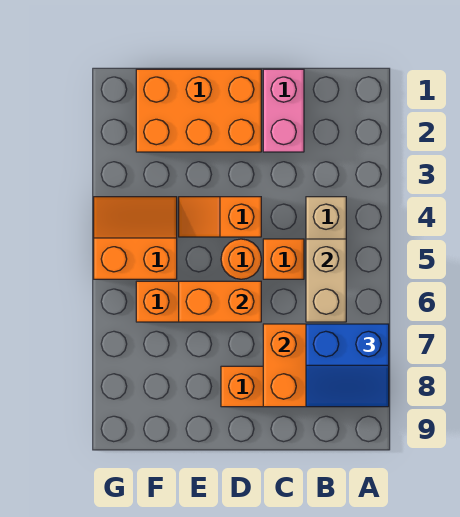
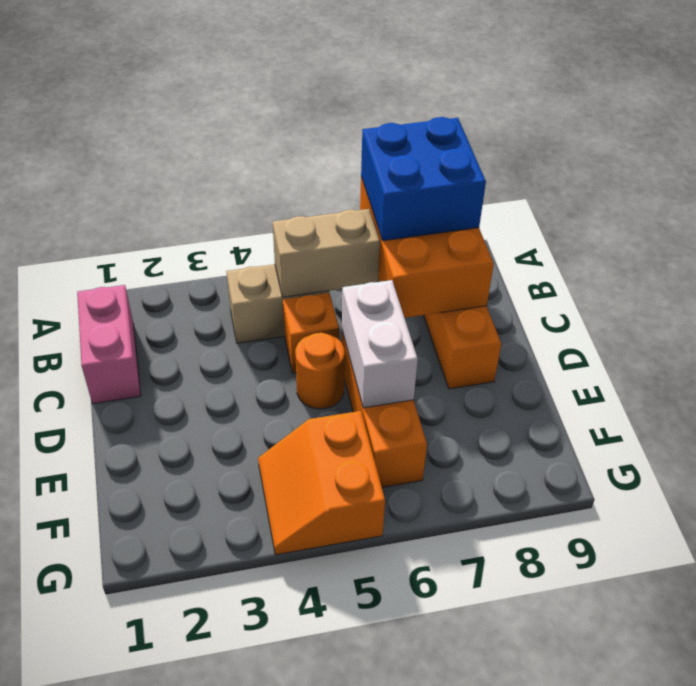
blue 2x2 slope [306,324,389,407] -> blue 2x2 brick [361,117,486,241]
pink 1x2 brick [263,69,304,152] -> pink 1x2 brick turned to [77,285,141,404]
orange 2x3 brick [136,69,261,152] -> none
orange 1x2 slope [179,197,261,237] -> none
orange 1x2 brick [179,281,261,322] -> white 1x2 brick [342,280,418,408]

